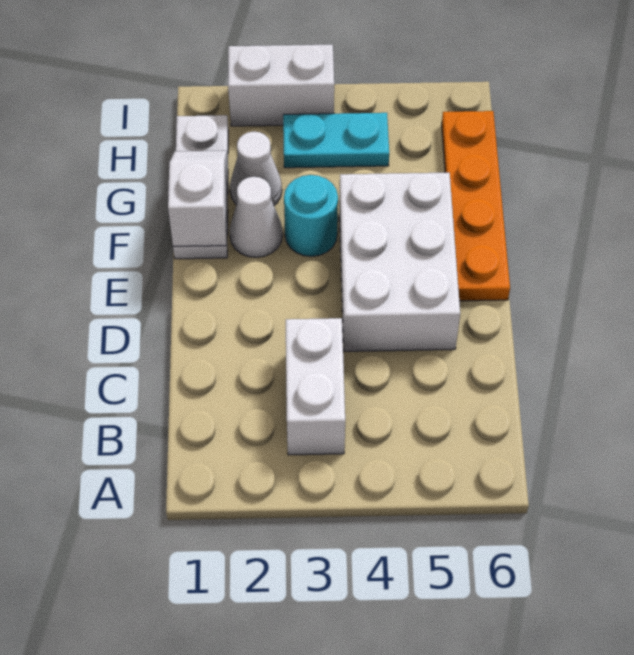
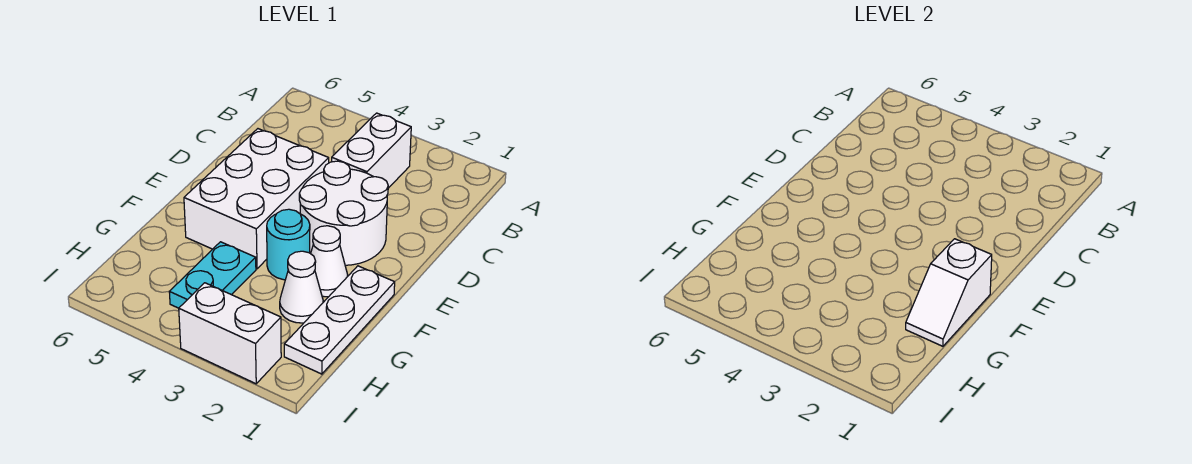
none -> white 2x2 round brick [299,161,388,265]
orange 1x4 plate [442,111,510,301] -> none
cyan 1x2 plate [283,113,389,168] -> cyan 1x2 plate turned to [169,242,256,308]

